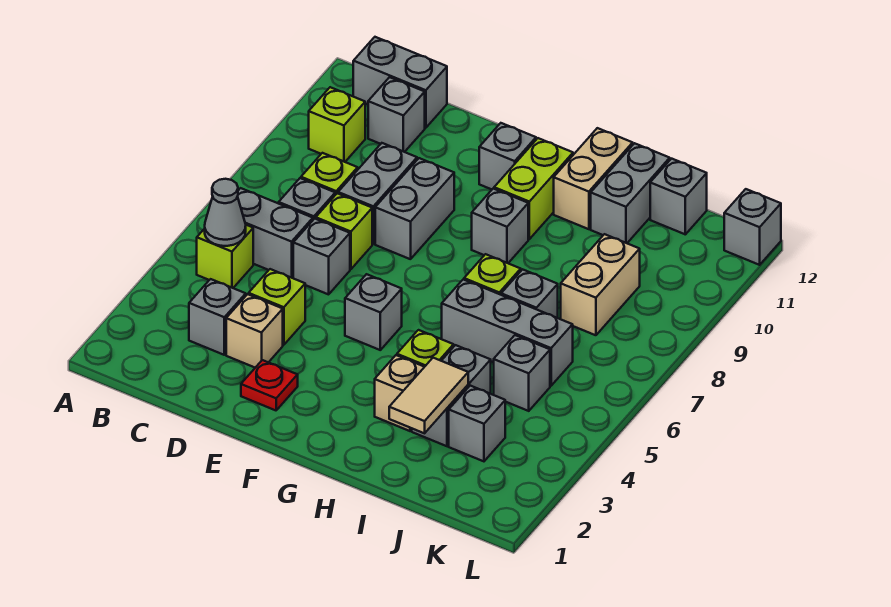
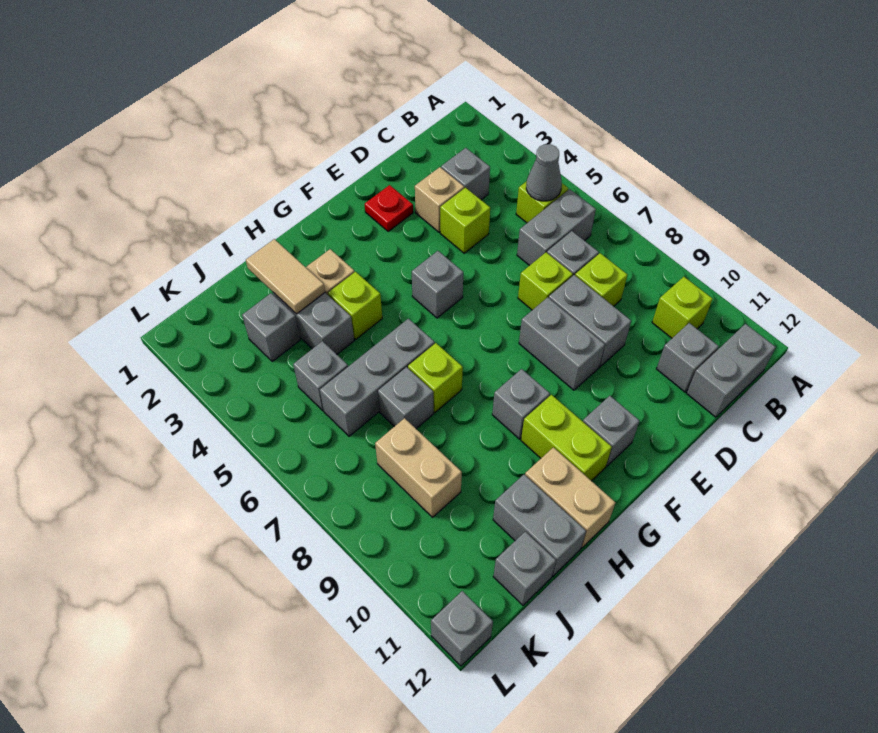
grey 1x1 brick [293,219,350,294] -> none

